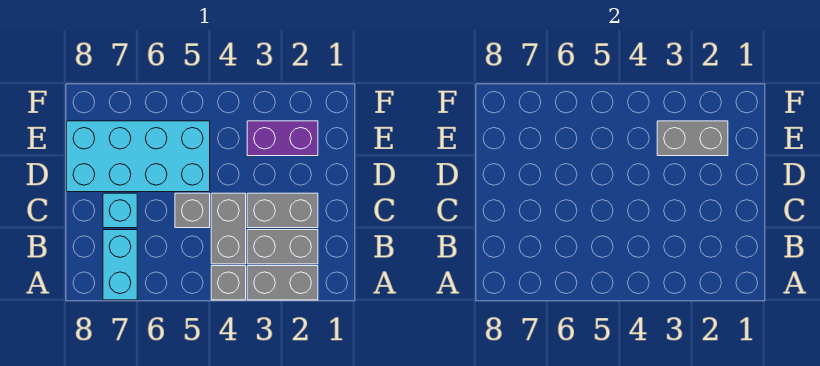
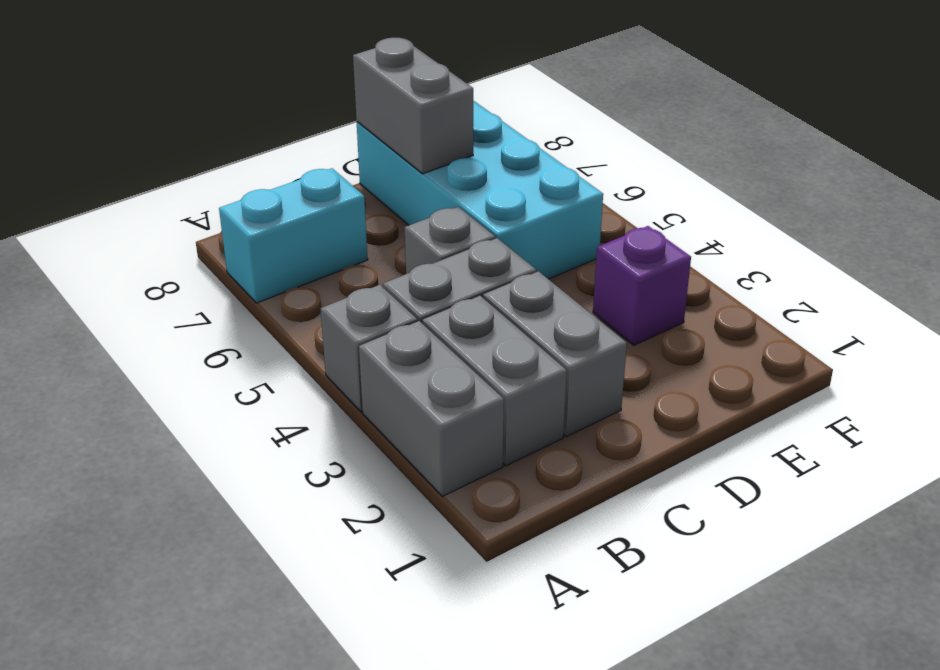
cyan 1x1 brick [103,193,137,228] -> none
purple 1x2 brick [247,121,318,156] -> purple 1x1 brick [593,226,691,345]
grey 1x2 brick [657,121,728,156] -> grey 1x2 brick moved to [353,38,473,174]

